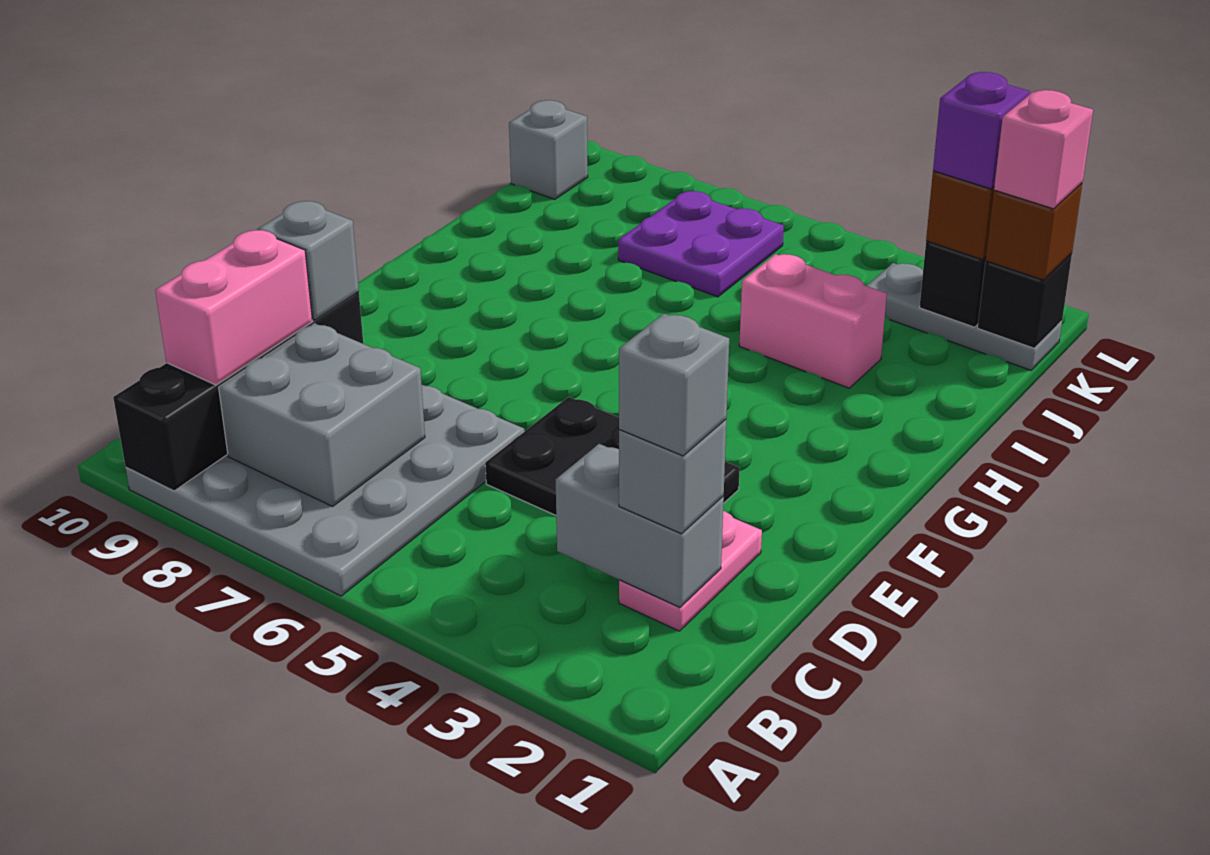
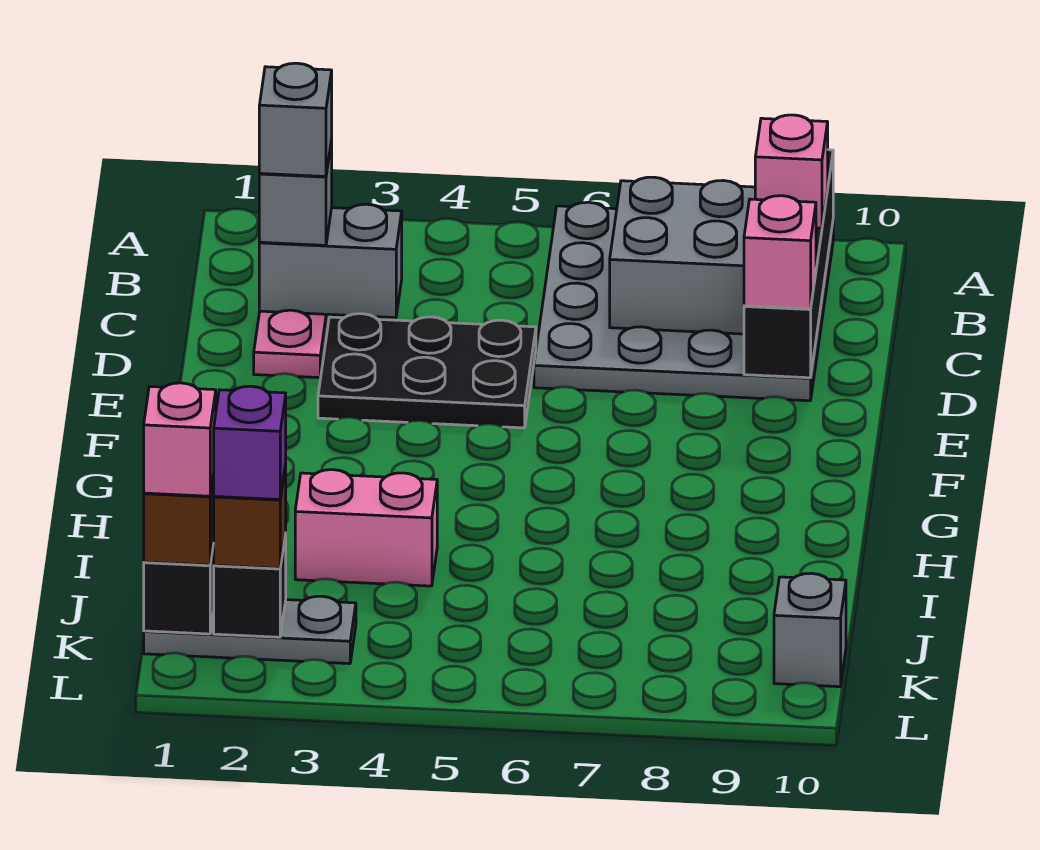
pink 1x2 brick [155,230,312,385] -> pink 1x1 brick [755,115,828,228]
grey 1x1 brick [258,201,359,320] -> pink 1x1 brick [744,196,816,309]
purple 2x2 plate [618,191,784,297] -> none

